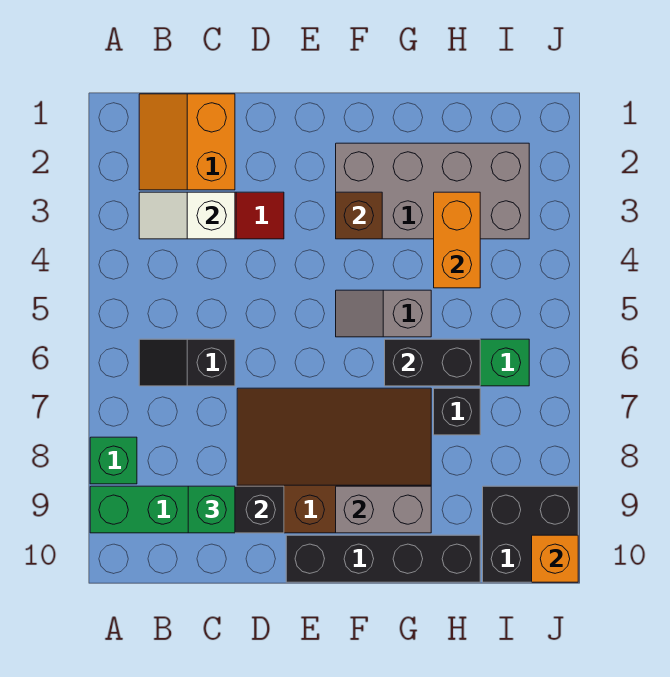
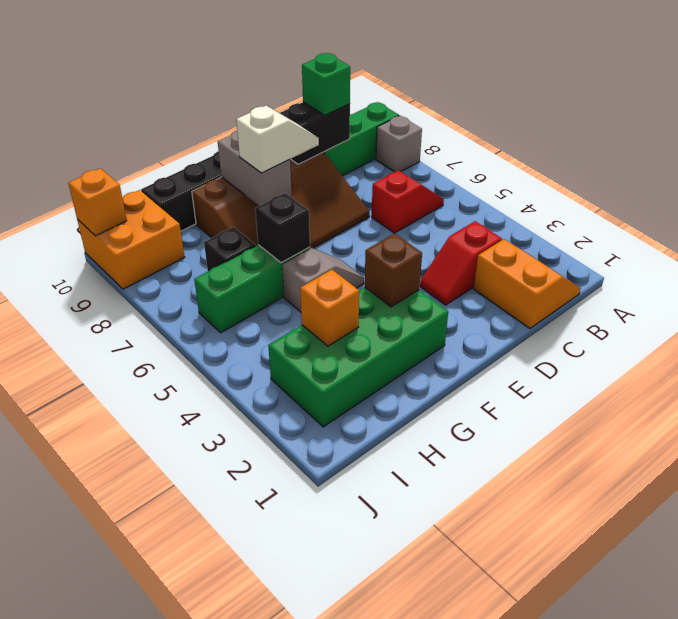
green 1x1 brick [90,437,137,484] -> grey 1x1 brick [376,116,422,172]
white 1x2 slope [139,192,235,239] -> white 1x2 slope moved to [236,105,319,173]
black 1x2 slope [139,339,235,386] -> red 1x2 slope [372,170,444,233]
grey 2x4 brick [336,143,529,239] -> green 2x4 brick [268,287,448,427]
grey 1x2 brick [336,486,431,533] -> grey 1x2 brick turned to [218,131,291,206]
black 1x2 brick [385,339,480,386] -> black 1x1 brick [255,193,310,263]
orange 1x2 brick [434,192,480,288] -> orange 1x1 brick [300,270,359,346]
black 2x2 brick [483,486,578,582] -> orange 2x2 brick [77,190,184,289]

